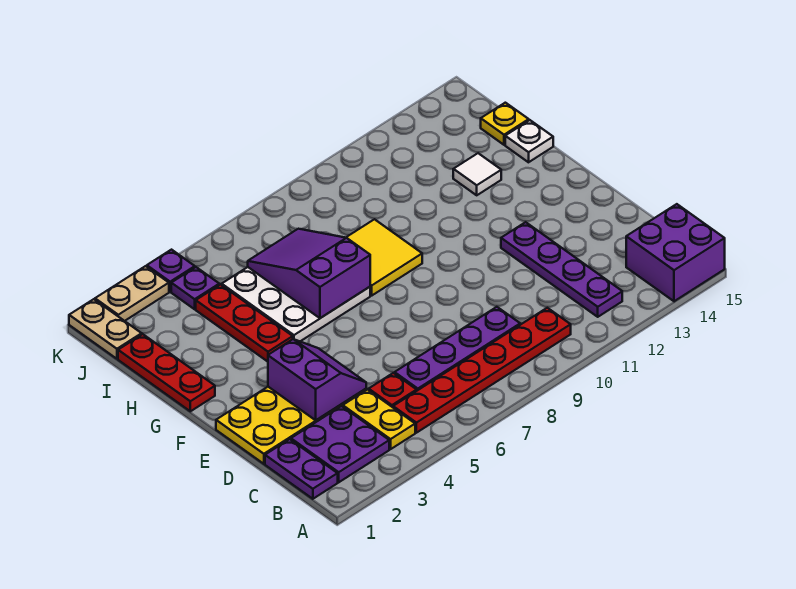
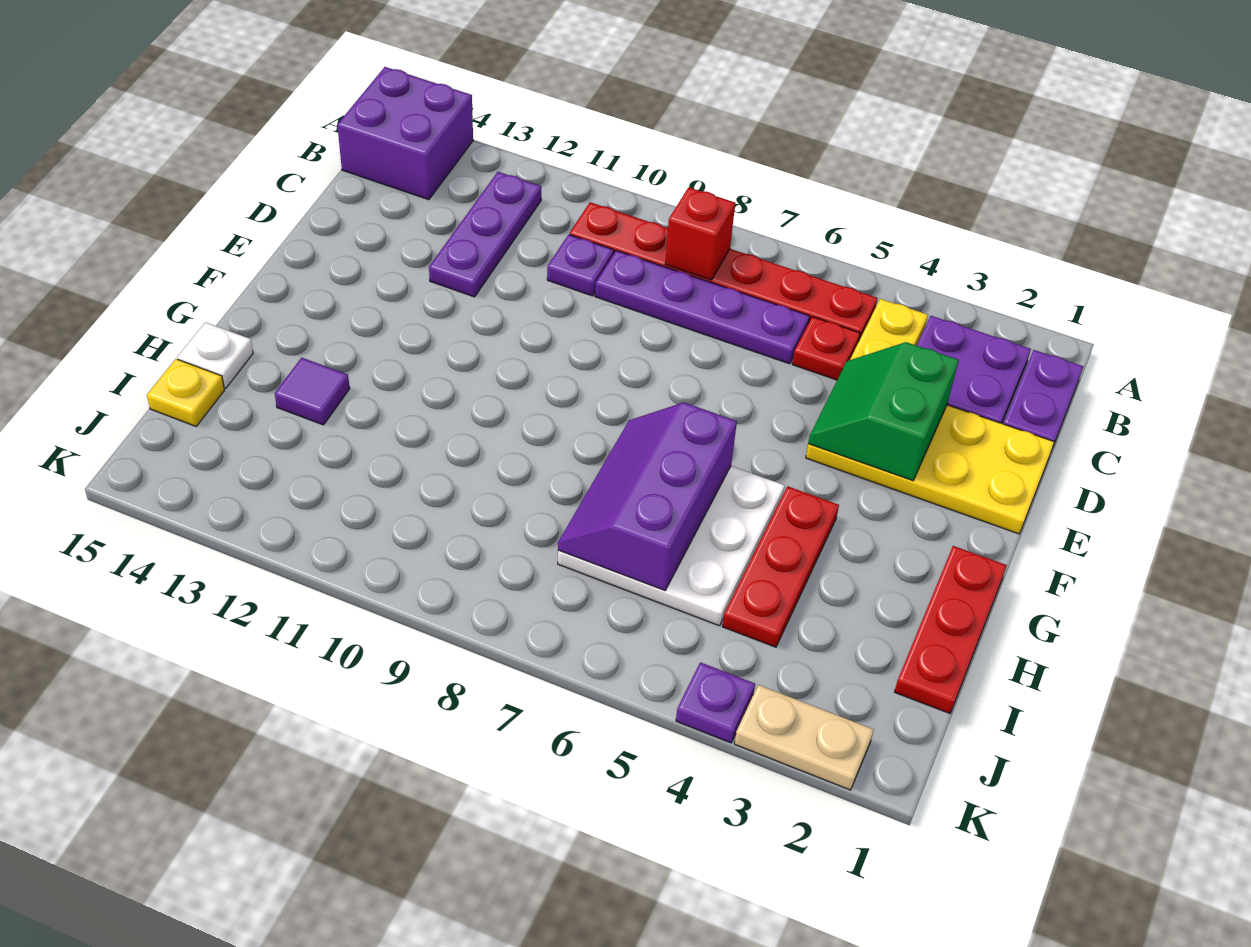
none -> red 1x1 brick [665,187,735,280]
purple 1x4 plate [501,222,622,317] -> purple 1x3 plate [429,172,541,297]
purple 2x2 slope [268,339,366,420] -> green 2x2 slope [808,342,959,481]
purple 2x3 slope [248,229,370,318] -> purple 2x3 slope turned to [558,402,737,590]
yellow 2x2 tile [346,219,422,295] -> none
white 1x1 tile [453,153,501,195] -> purple 1x1 tile [275,358,350,425]
tan 1x2 plate [69,299,142,359] -> none
purple 1x1 plate [171,267,219,309] -> purple 1x1 plate moved to [547,235,614,296]

